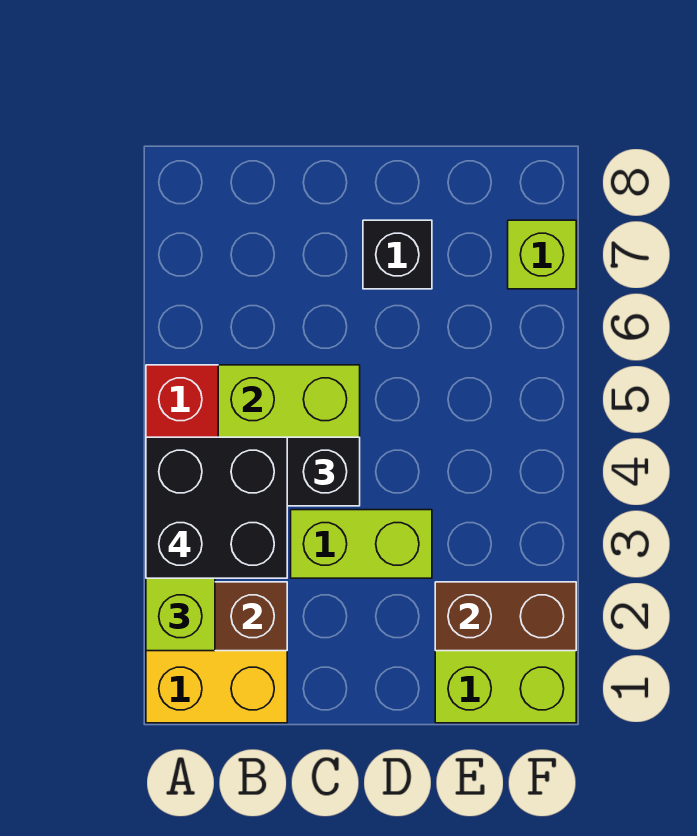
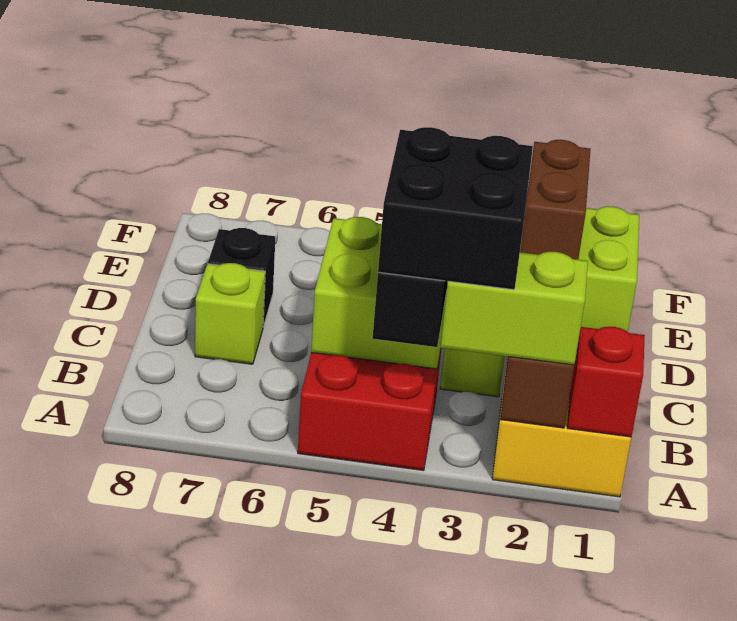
none -> red 1x1 brick [568,327,645,437]
lime 1x1 brick [508,220,576,289] -> lime 1x1 brick moved to [195,263,265,364]

